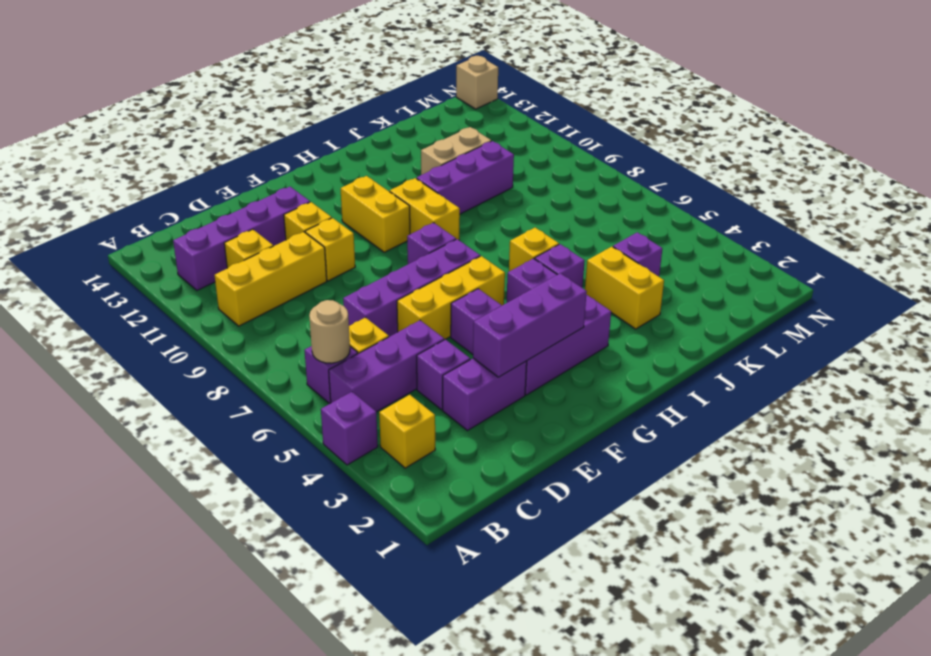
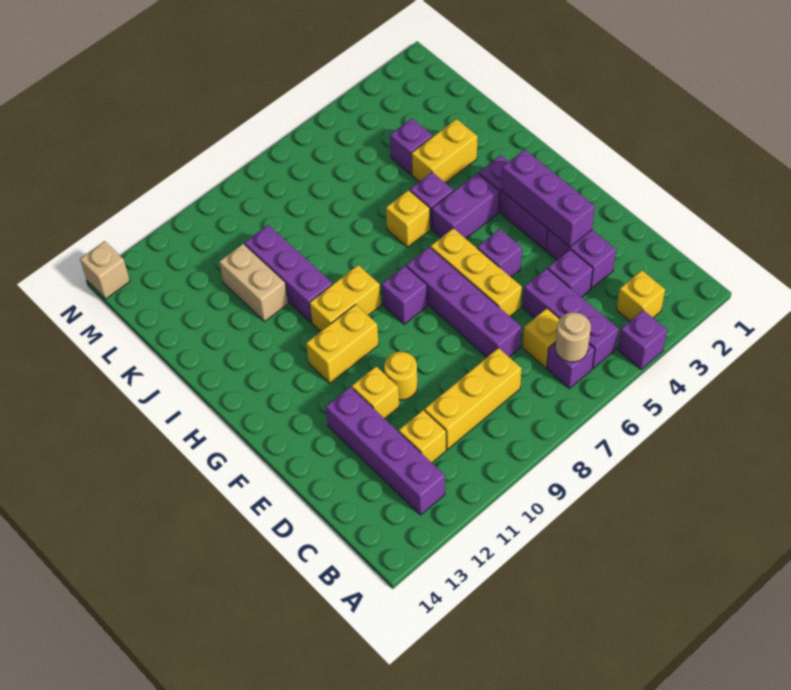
yellow 1x3 brick [215,232,327,326] -> yellow 1x3 brick turned to [425,348,522,449]
yellow 1x1 brick [305,218,355,281] -> yellow 1x1 round brick [384,352,417,400]

